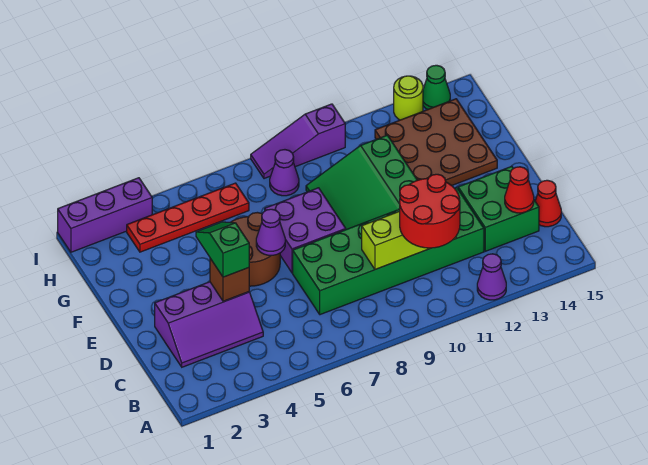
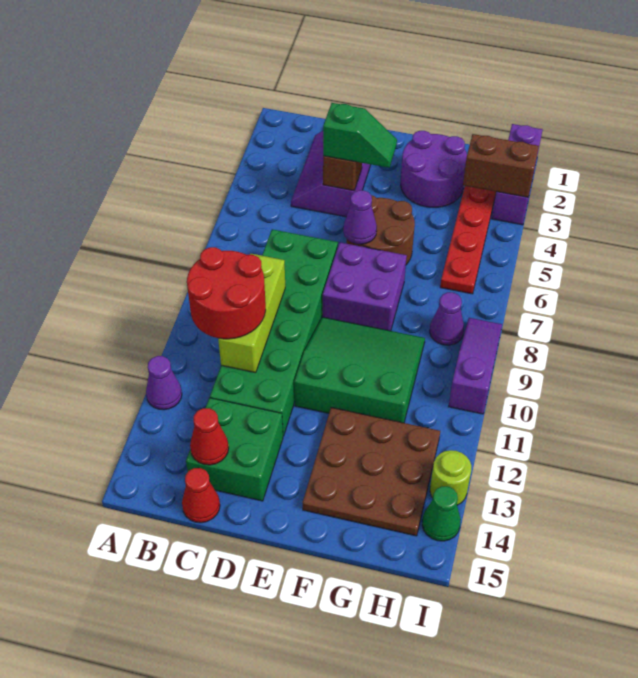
none -> purple 2x2 round brick [401,131,467,208]
none -> brown 1x2 brick [463,134,539,197]

